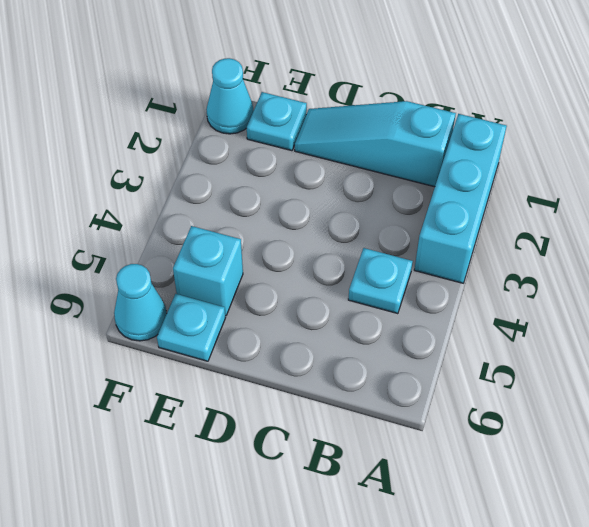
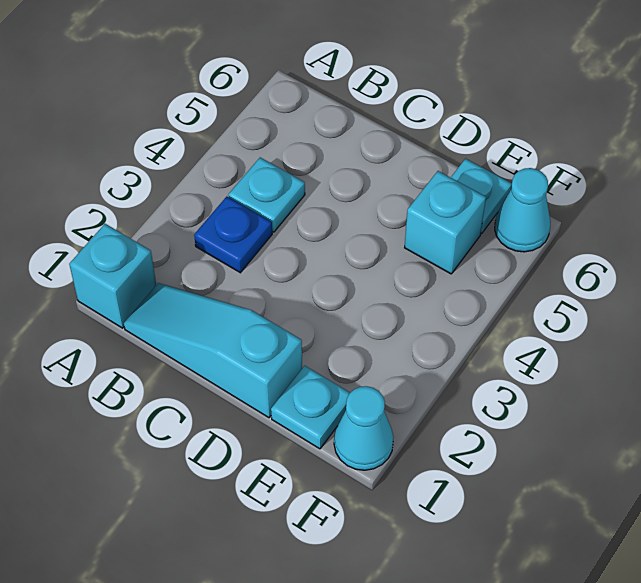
cyan 1x3 brick [414,114,507,283] -> cyan 1x1 brick [69,224,156,328]
cyan 1x3 slope [295,101,456,187] -> cyan 1x3 slope turned to [124,283,302,418]
none -> blue 1x1 plate [194,197,272,273]

